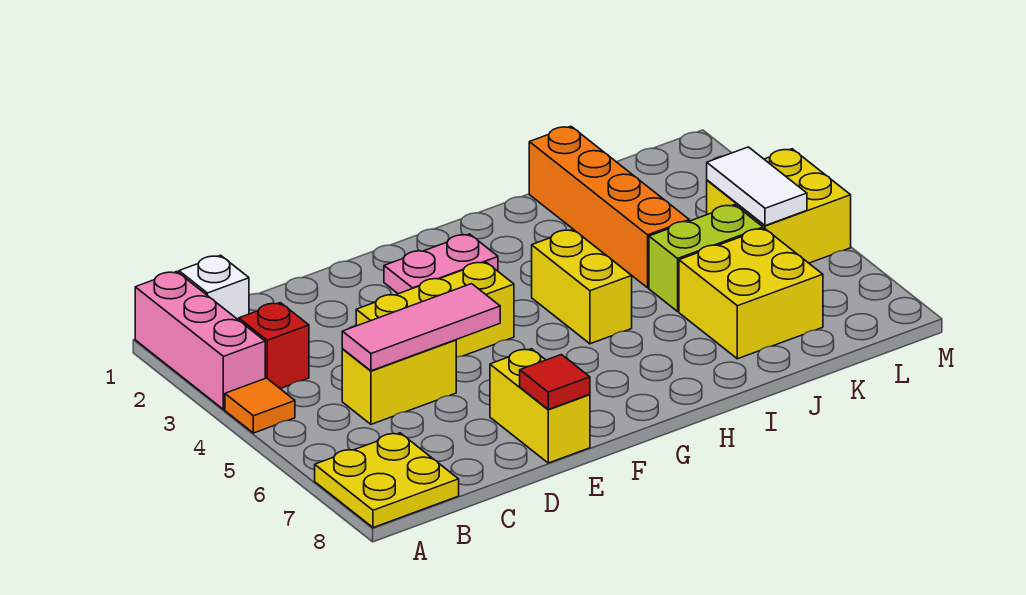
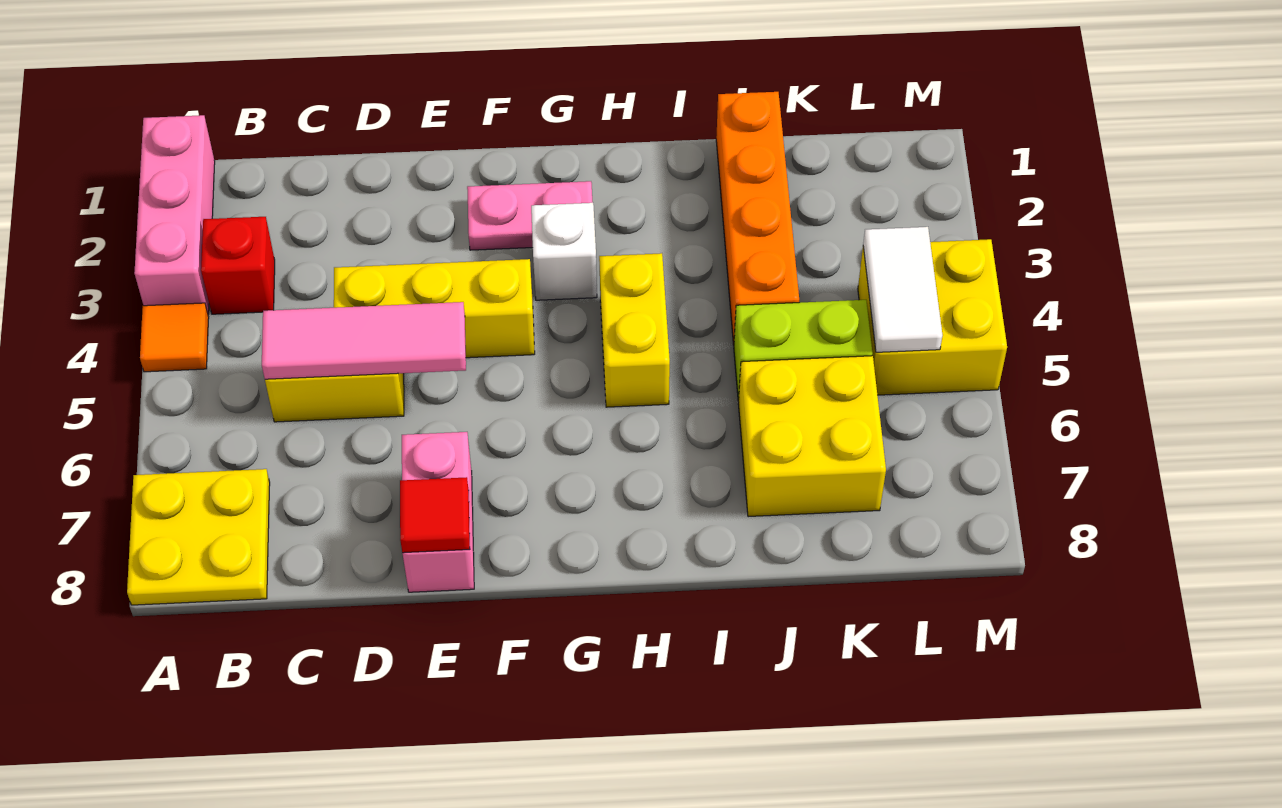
white 1x1 brick [179,255,249,320] -> white 1x1 brick moved to [531,203,597,300]
yellow 1x2 brick [490,349,590,463] -> pink 1x2 brick [402,432,474,592]

